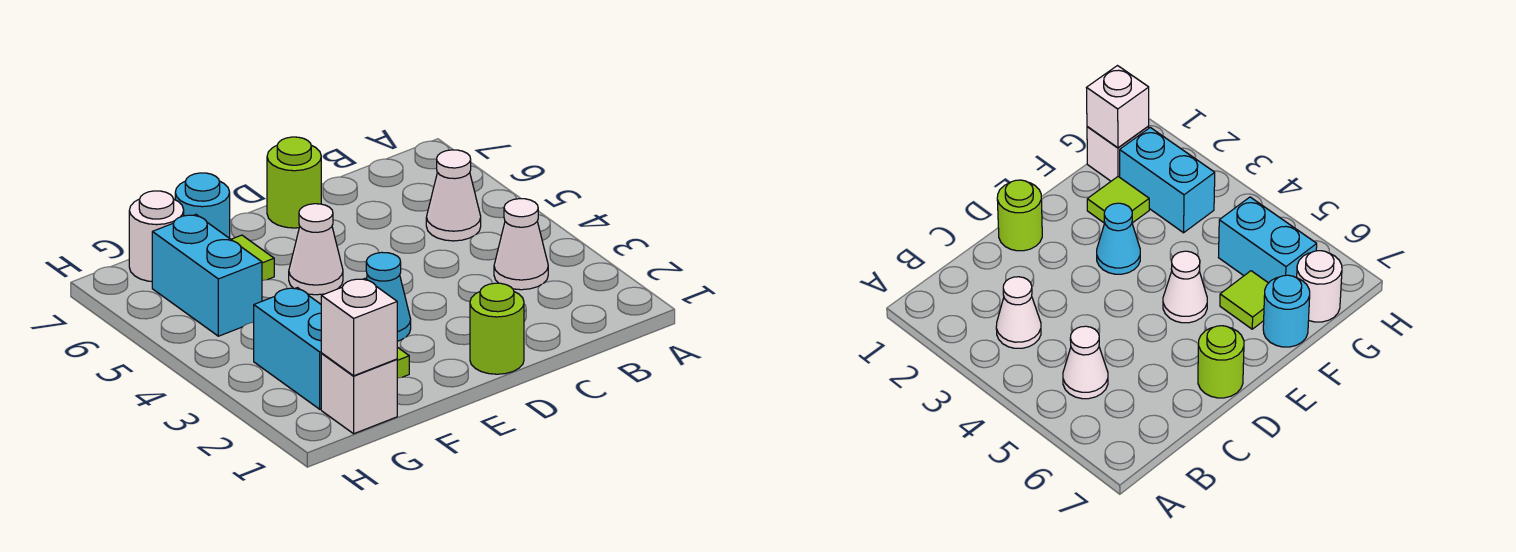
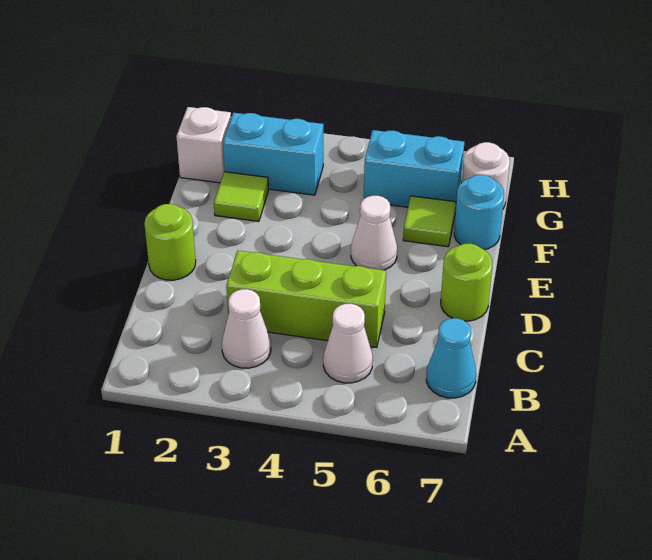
none -> lime 1x3 brick [226,251,386,348]
cyan 1x1 cone [366,252,411,341] -> cyan 1x1 cone moved to [426,318,476,398]
white 1x1 brick [321,279,397,376] -> none

